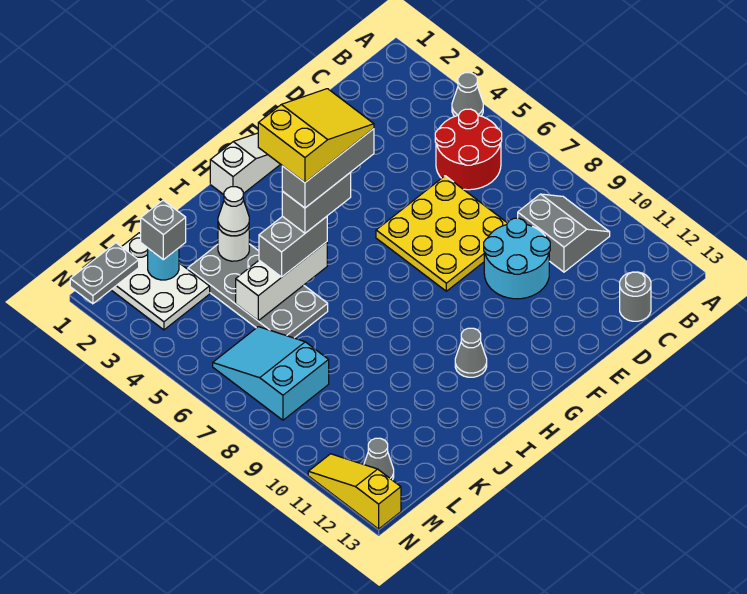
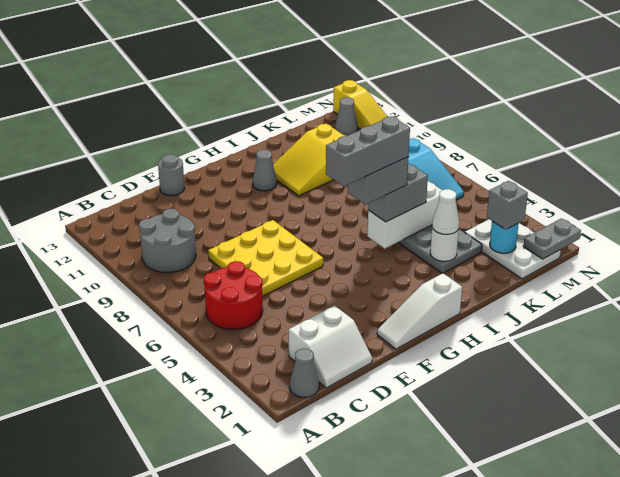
grey 1x1 cone [452,73,483,116] -> grey 1x1 cone moved to [290,349,319,397]
grey 2x2 slope [518,194,610,272] -> grey 2x2 round brick [139,209,196,273]
none -> white 2x2 slope [289,305,372,388]
grey 1x1 round brick [620,272,651,321] -> grey 1x1 round brick moved to [158,154,185,196]
cyan 2x2 round brick [484,218,550,299] -> none
yellow 2x3 slope [258,89,374,183] -> yellow 2x3 slope moved to [273,124,345,196]

